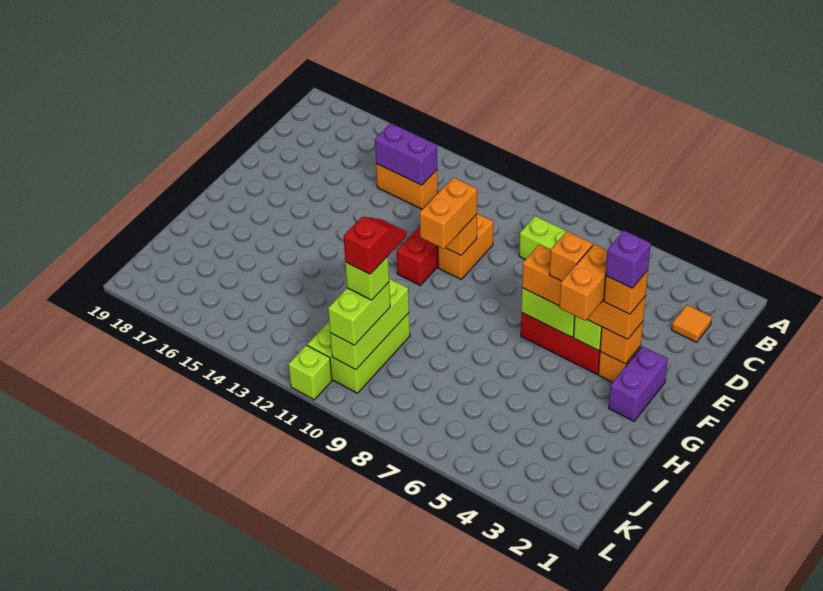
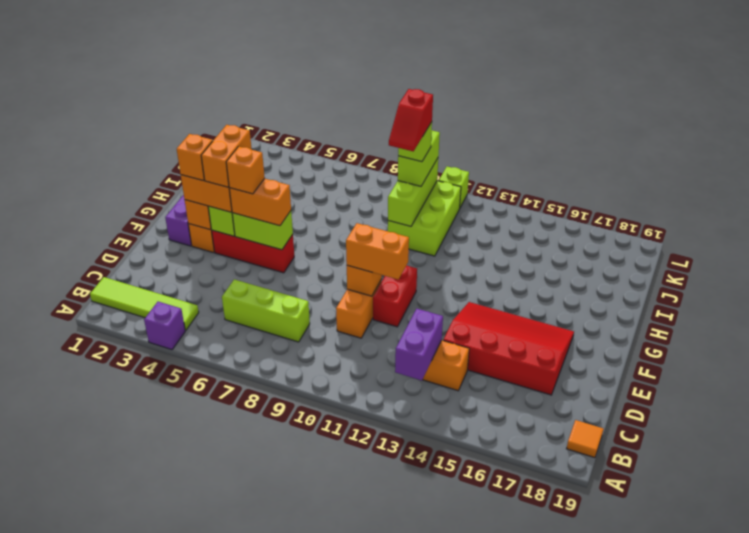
none -> lime 1x4 tile [90,277,199,330]
orange 1x1 tile [672,305,712,342] -> orange 1x1 tile moved to [567,420,603,458]
purple 1x2 brick [375,123,437,185] -> purple 1x2 brick turned to [395,309,443,380]
none -> red 3x4 slope [443,302,574,395]
orange 1x2 brick [420,177,477,249] -> orange 1x2 brick turned to [346,223,409,280]
purple 1x1 brick [606,231,651,288] -> purple 1x1 brick moved to [144,302,185,350]

